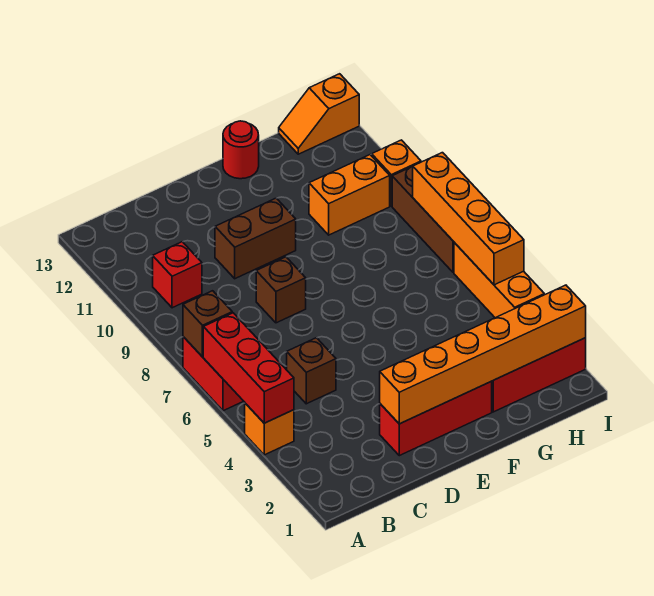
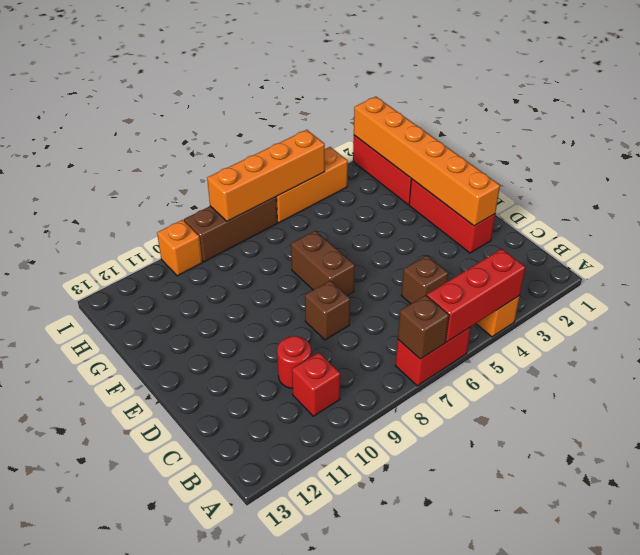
brown 1x2 brick [215,198,296,279] -> brown 1x2 brick moved to [291,231,355,296]
red 1x1 round brick [223,121,259,179] -> red 1x1 round brick moved to [277,336,311,389]
orange 1x2 brick [309,155,390,235] -> none
orange 1x2 slope [279,74,359,154] -> none

